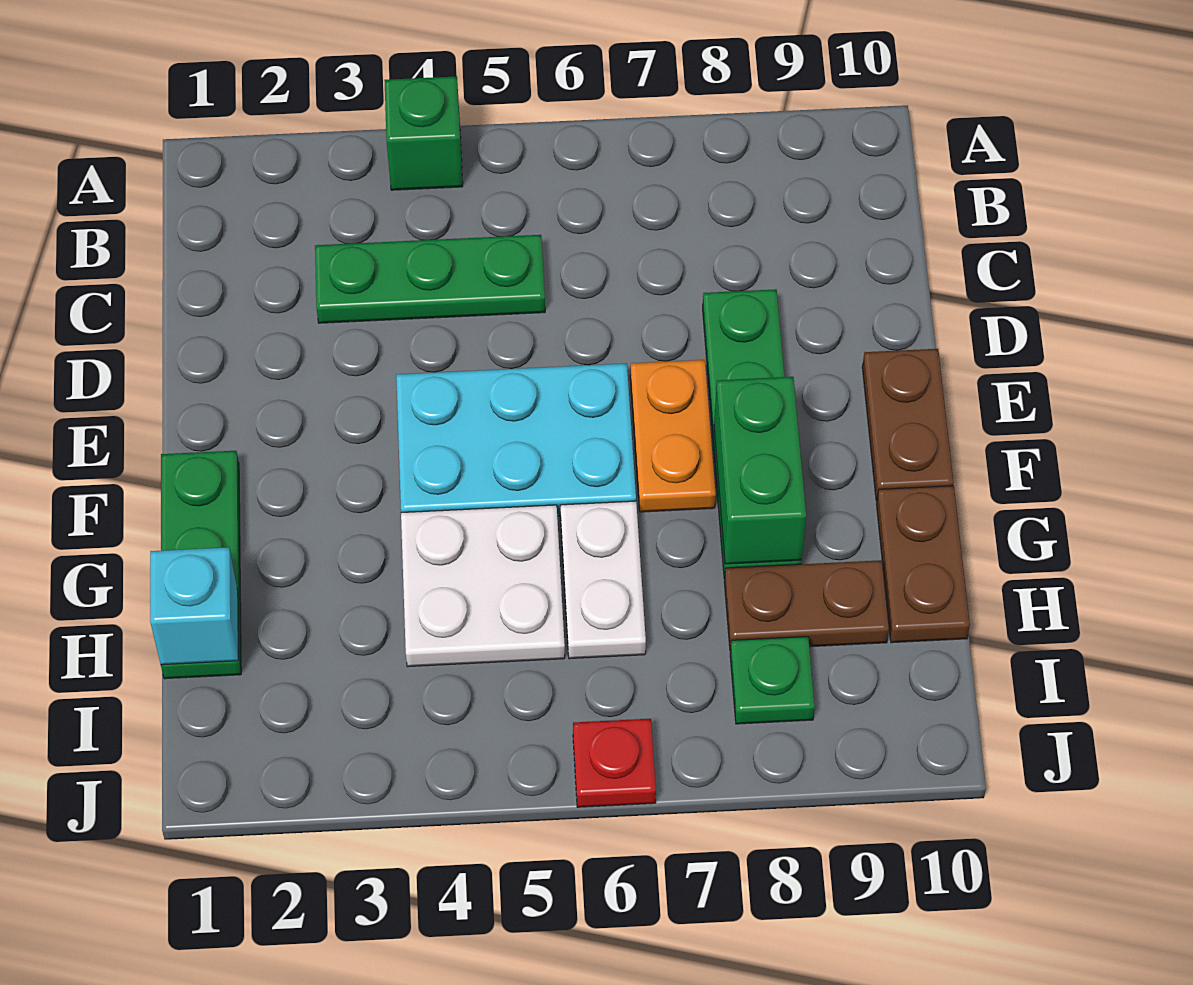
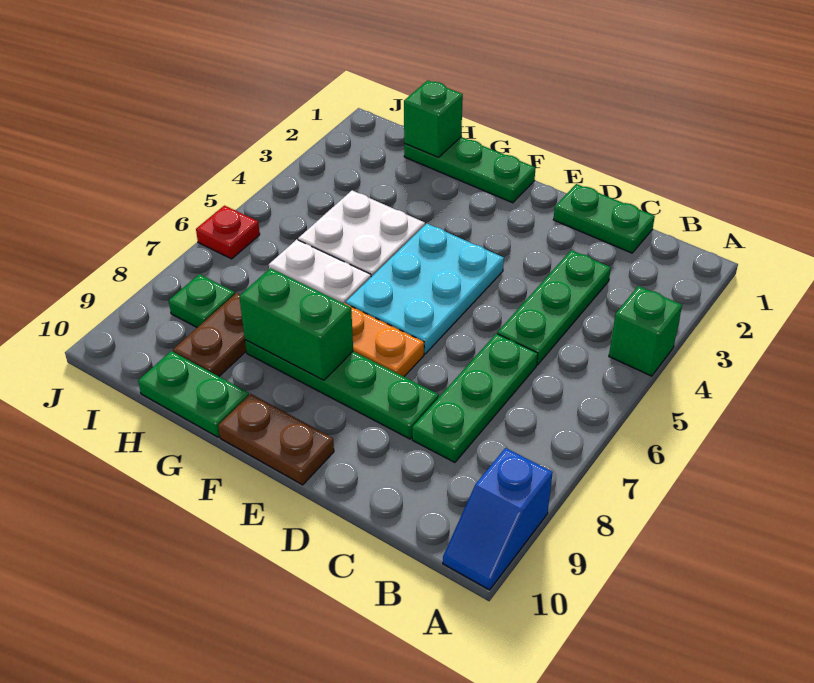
none -> blue 1x2 slope [443,448,553,590]
none -> green 1x2 plate [553,184,655,253]
none -> green 1x3 plate [412,334,538,462]
brown 1x2 plate [877,486,970,643] -> green 1x2 plate [138,351,249,437]
cyan 1x1 brick [150,547,238,665] -> green 1x1 brick [404,80,463,157]

